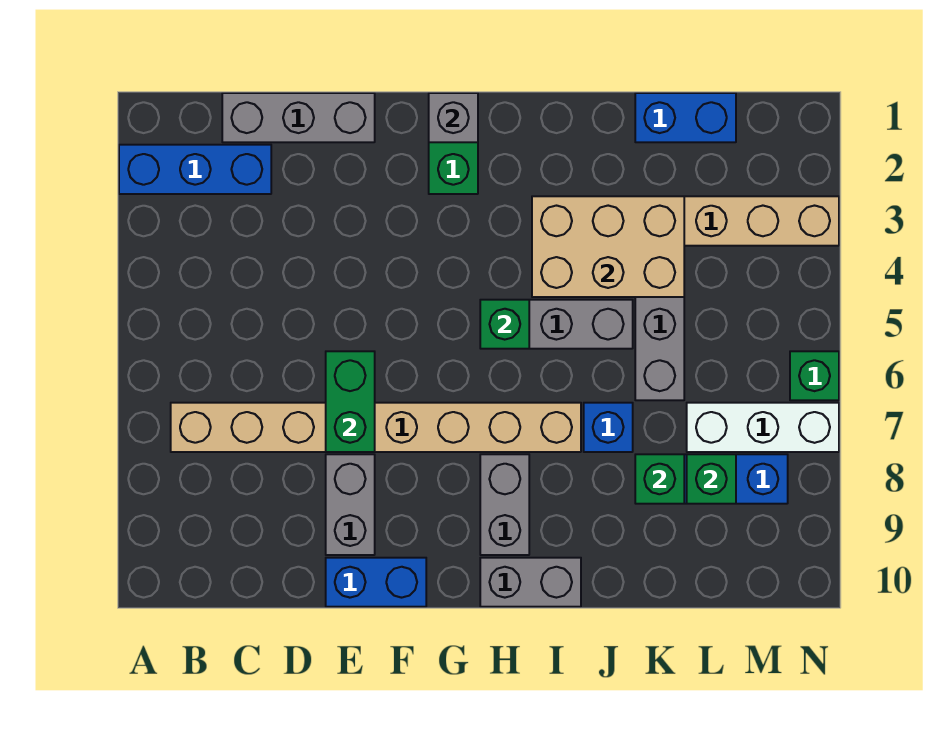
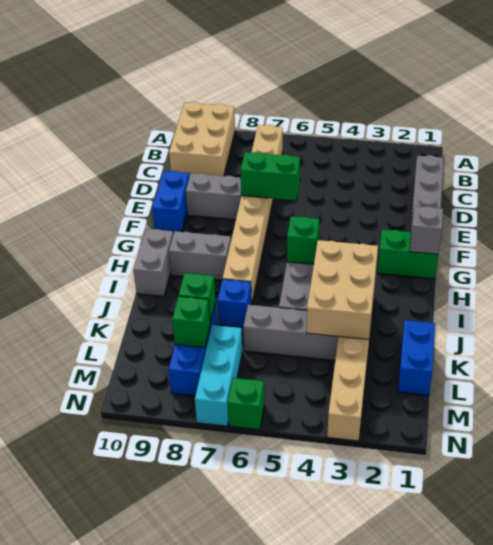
blue 1x3 brick [119,145,271,194] -> none
none -> tan 2x3 brick [169,102,235,176]
white 1x3 brick [687,403,839,452] -> cyan 1x3 brick [195,325,242,426]

